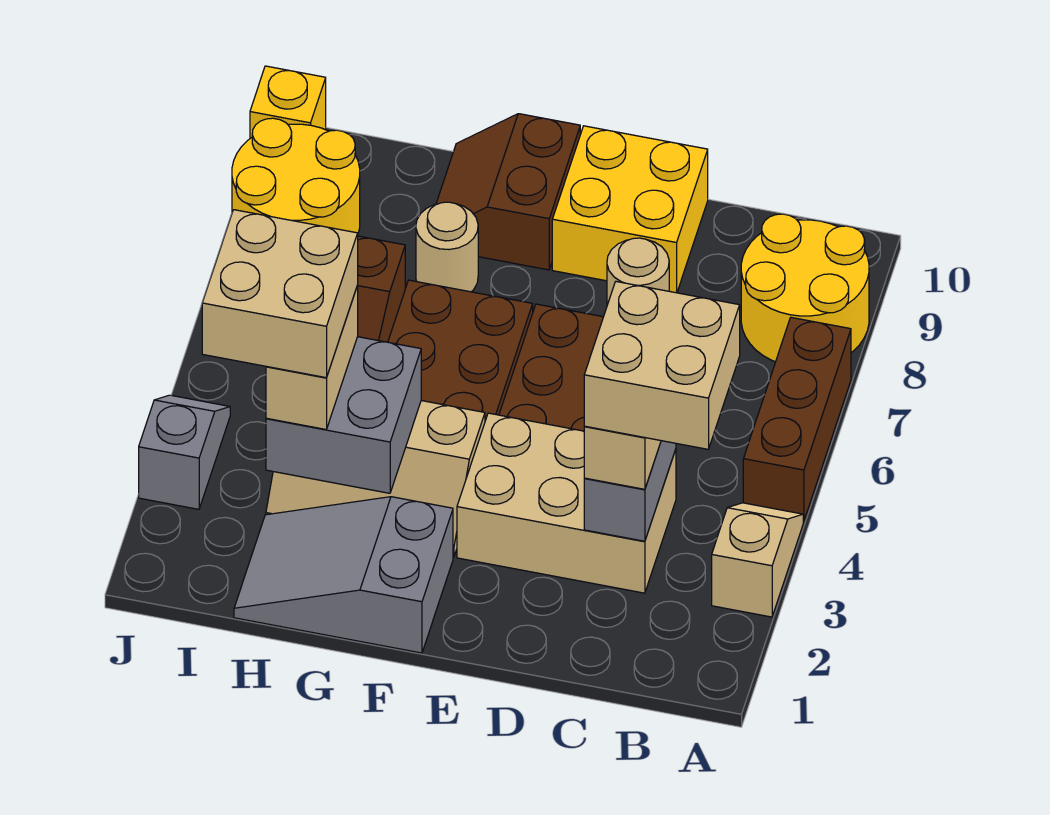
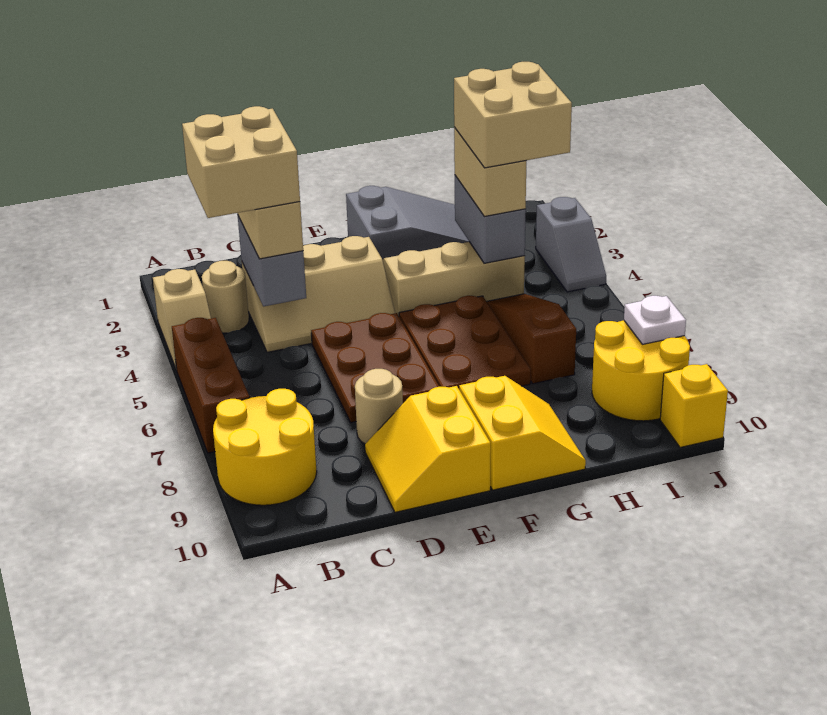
tan 2x3 brick [457,413,676,593] -> tan 2x3 slope [242,236,395,352]
yellow 2x2 brick [552,126,708,293] -> yellow 2x2 slope [365,386,491,512]
brown 2x2 slope [436,114,580,270] -> yellow 2x2 slope [459,376,586,490]
grey 2x2 brick [266,337,421,493] -> grey 1x2 brick [455,176,526,263]
tan 1x1 round brick [416,202,478,292] -> tan 1x1 round brick moved to [202,261,249,333]
none -> white 1x1 plate [624,296,686,344]

